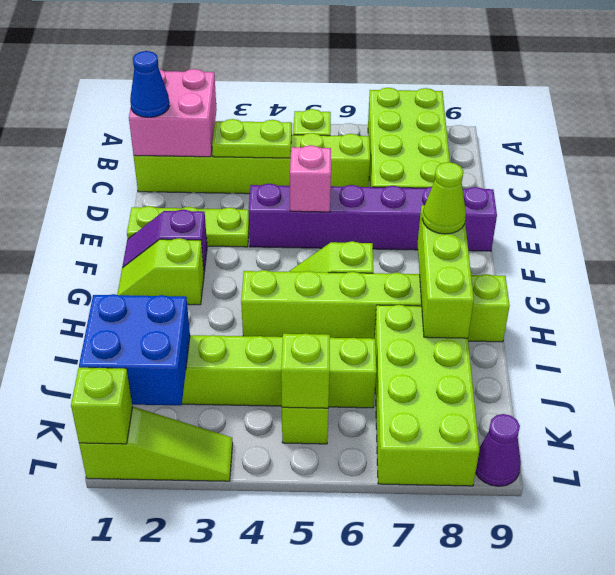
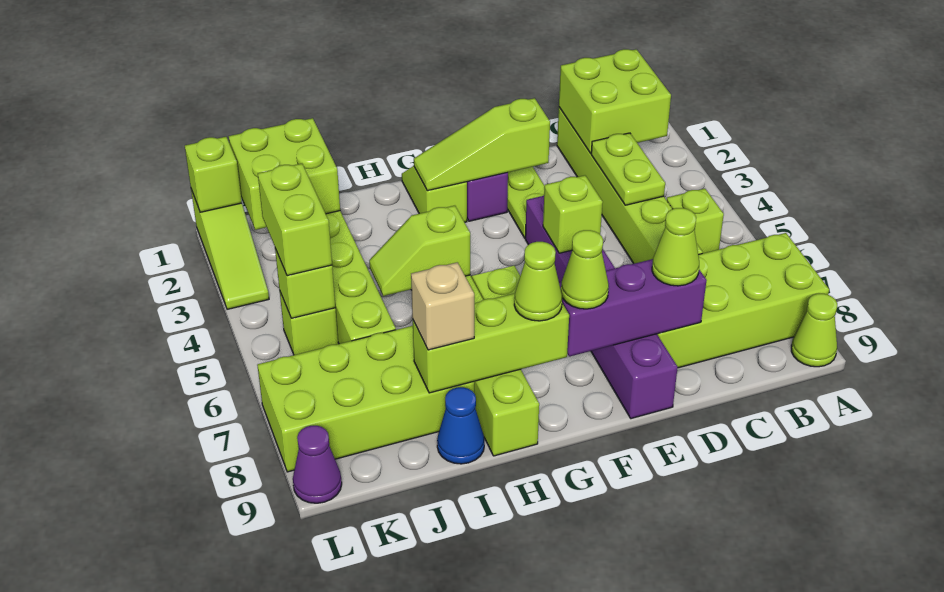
none -> lime 1x1 cone [791,294,837,367]
pink 2x2 brick [129,69,217,157] -> lime 2x2 brick [559,49,671,153]
blue 1x1 cone [130,51,169,117] -> blue 1x1 cone moved to [437,387,484,464]
none -> purple 1x3 brick [559,259,707,356]
none -> lime 1x1 cone [652,208,699,286]
none -> lime 1x3 slope [414,98,550,191]
pink 1x1 brick [290,145,331,212] -> lime 1x1 brick [543,175,603,253]
none -> lime 1x1 cone [561,230,609,309]
none -> lime 1x2 slope [369,206,470,296]
none -> tan 1x1 brick [411,262,474,350]
blue 2x2 brick [79,294,190,405] -> lime 2x2 brick [229,118,340,230]
none -> lime 1x2 brick [258,164,332,276]

